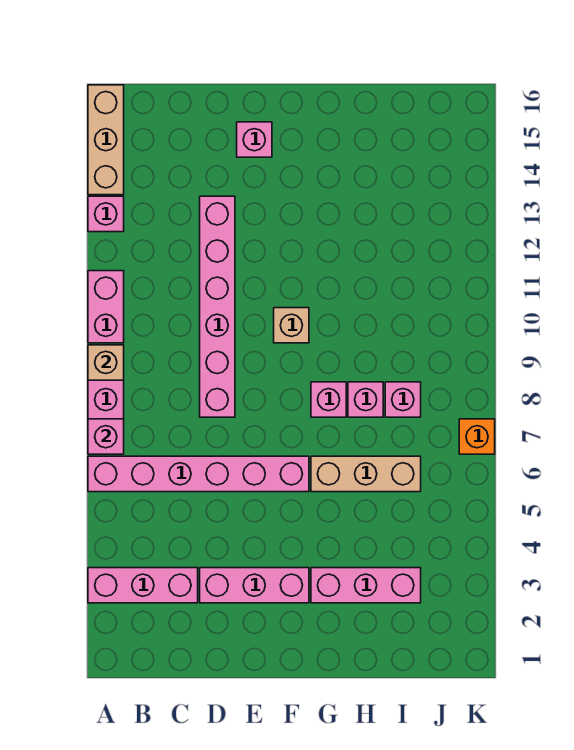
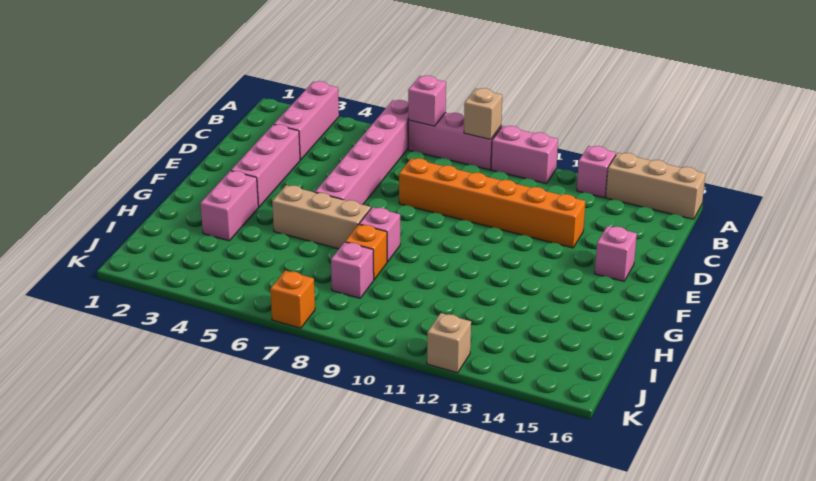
pink 1x6 brick [200,196,235,417] -> orange 1x6 brick [399,158,586,248]
tan 1x1 brick [274,308,309,343] -> tan 1x1 brick moved to [427,313,471,373]
pink 1x3 brick [311,568,421,603] -> pink 1x2 brick [200,171,258,241]
tan 1x3 brick [311,456,421,492] -> tan 1x3 brick turned to [272,185,371,249]
pink 1x1 brick [348,382,383,417] -> orange 1x1 brick [345,224,387,280]

